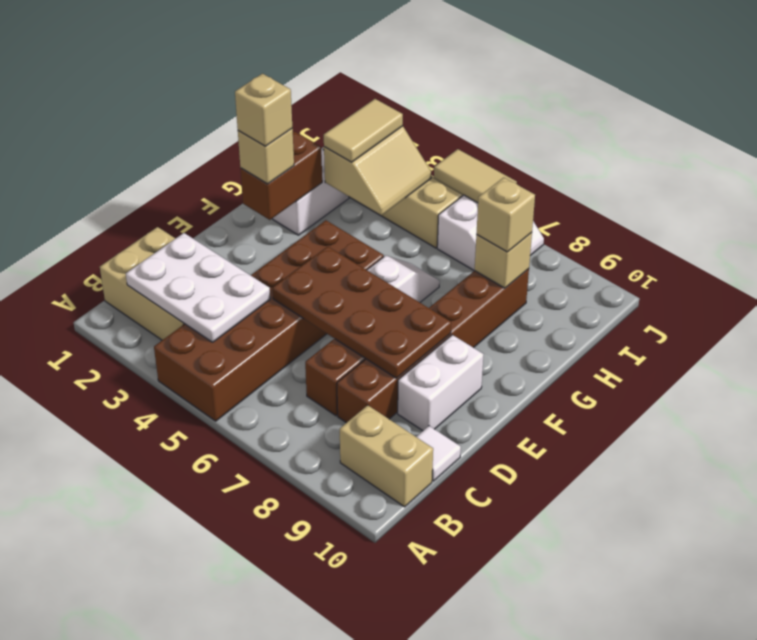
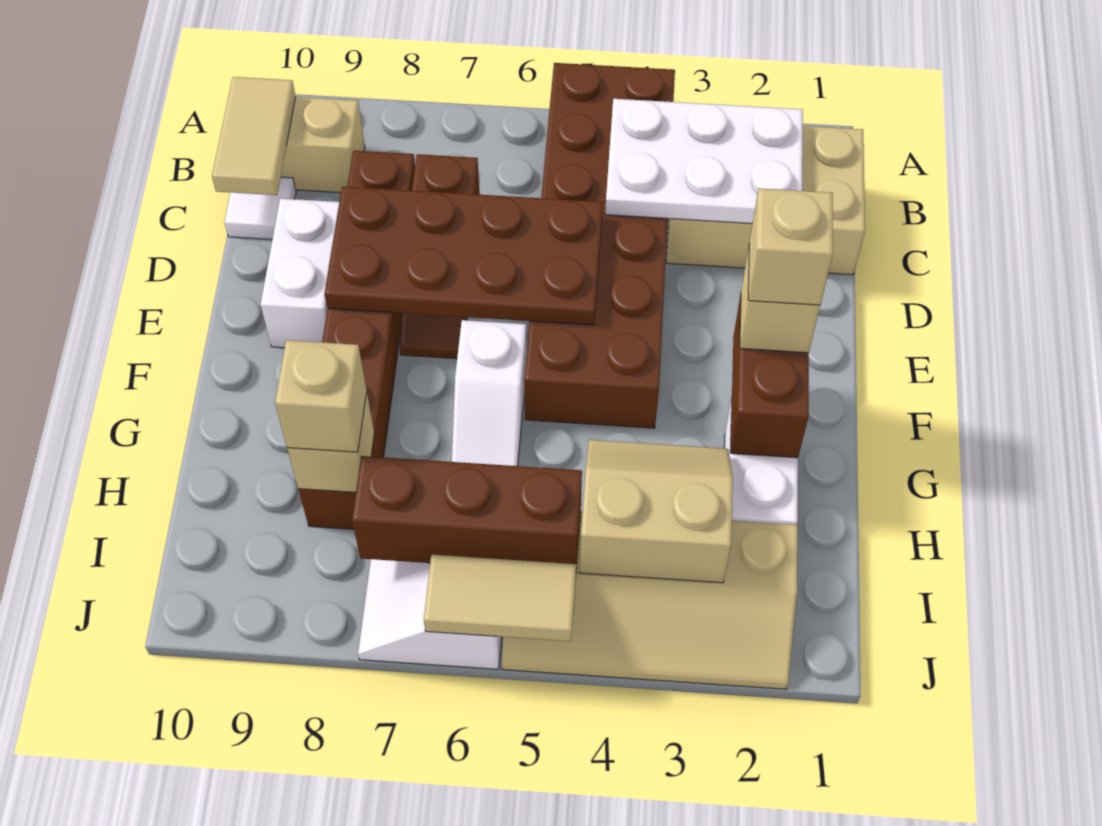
tan 2x2 slope [324,126,431,215] -> tan 2x2 slope turned to [580,440,733,583]
tan 1x2 tile [324,99,403,162] -> tan 1x2 tile moved to [212,77,296,195]
none -> brown 1x3 brick [352,456,582,568]

